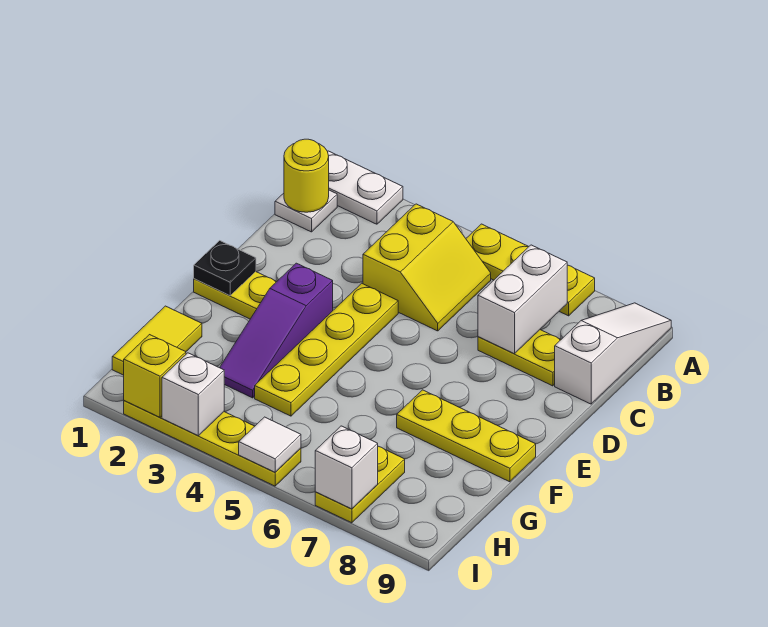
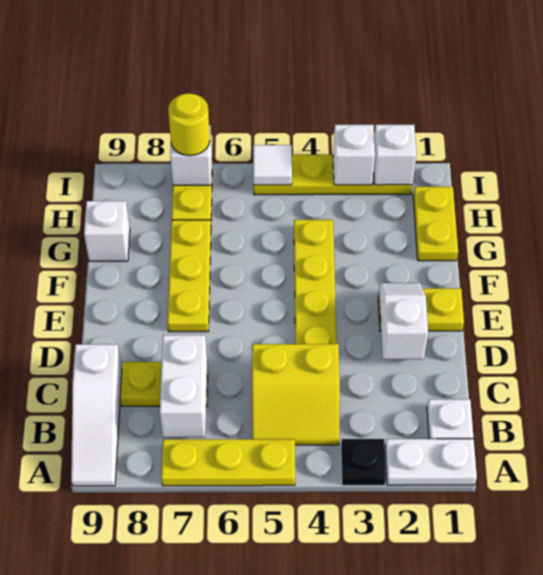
yellow 1x1 round brick [284,139,329,212] -> yellow 1x1 round brick moved to [168,93,210,156]
yellow 2x2 slope [363,204,491,331] -> yellow 2x2 slope turned to [252,344,340,445]
none -> white 1x2 slope [379,283,428,359]
black 1x1 plate [194,241,256,296] -> black 1x1 plate moved to [341,439,386,485]
purple 1x3 slope [220,263,333,398] -> none
yellow 1x3 plate [397,390,536,482] -> yellow 1x3 plate turned to [167,220,211,332]
yellow 1x2 tile [112,306,202,375] -> yellow 1x2 plate [413,187,458,261]
none -> white 1x1 brick [84,201,130,261]
yellow 1x1 brick [124,335,186,417] -> white 1x1 brick [374,125,416,185]

